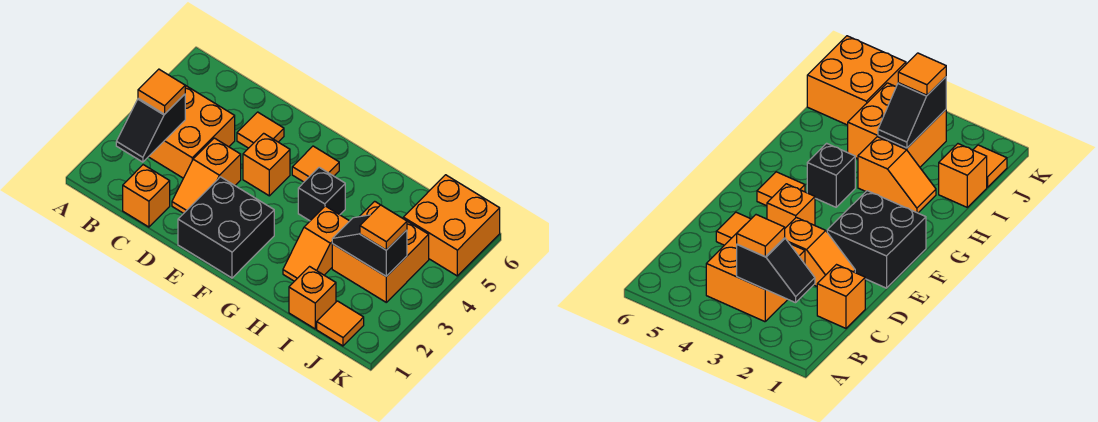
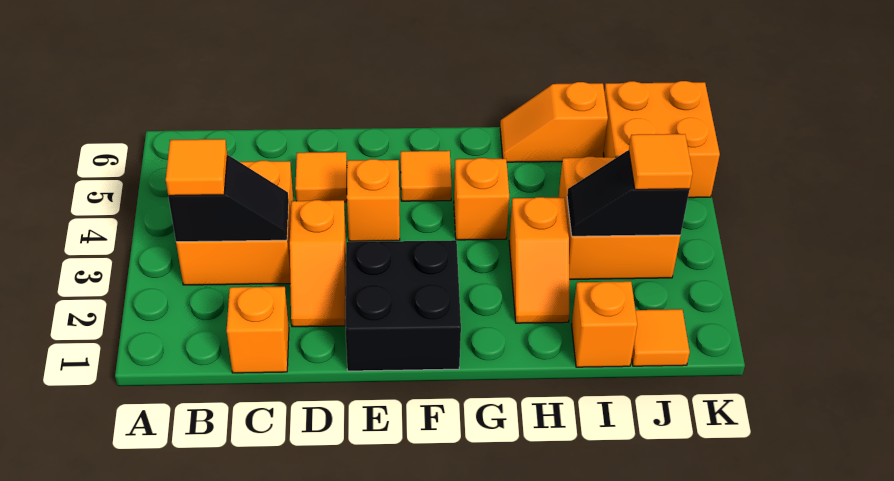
black 1x2 slope [116,94,185,162] -> black 1x2 slope turned to [168,155,289,242]
black 1x1 brick [298,167,345,221] -> orange 1x1 brick [454,158,509,240]
none -> orange 1x2 slope [500,82,608,162]

